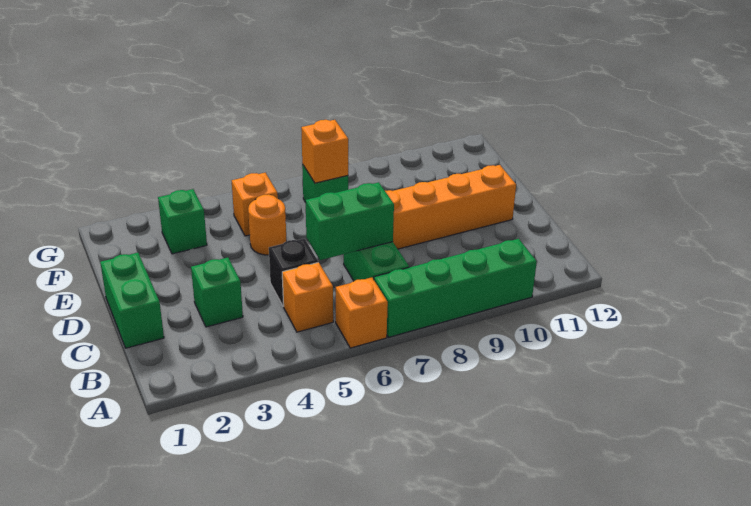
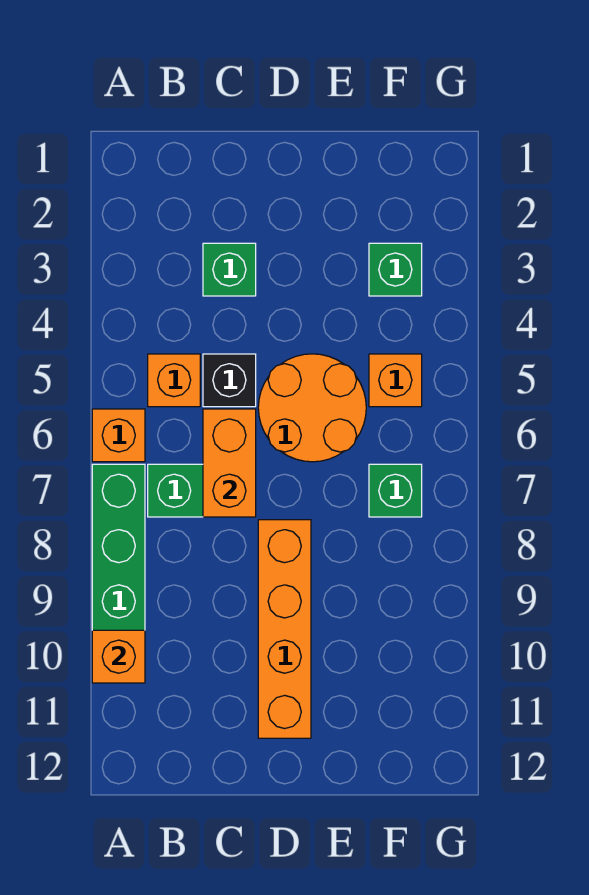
green 1x2 brick [100,253,164,348] -> none
green 1x2 brick [306,182,394,260] -> orange 1x2 brick [203,409,256,517]
orange 1x1 round brick [248,194,286,255] -> orange 2x2 round brick [258,354,366,462]
orange 1x1 brick [301,120,348,183] -> orange 1x1 brick moved to [92,630,145,683]

